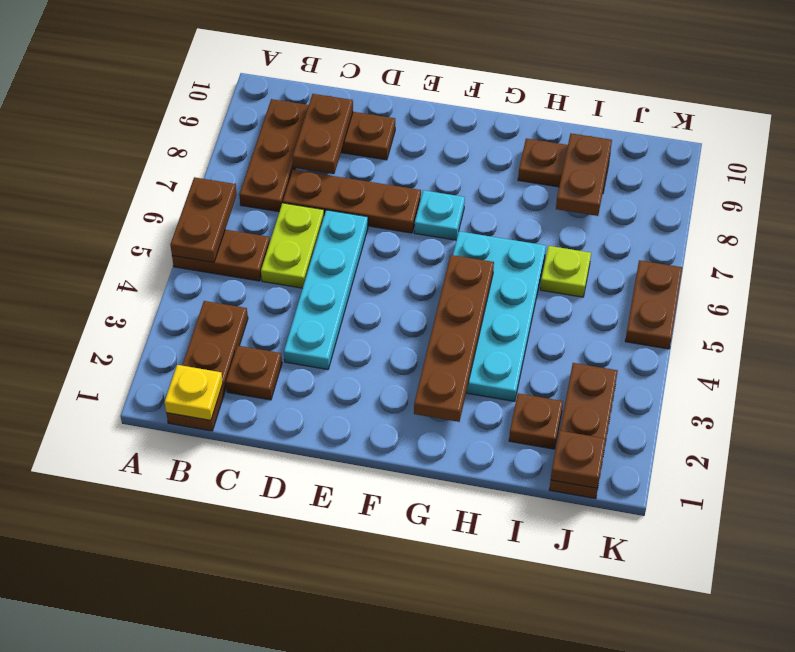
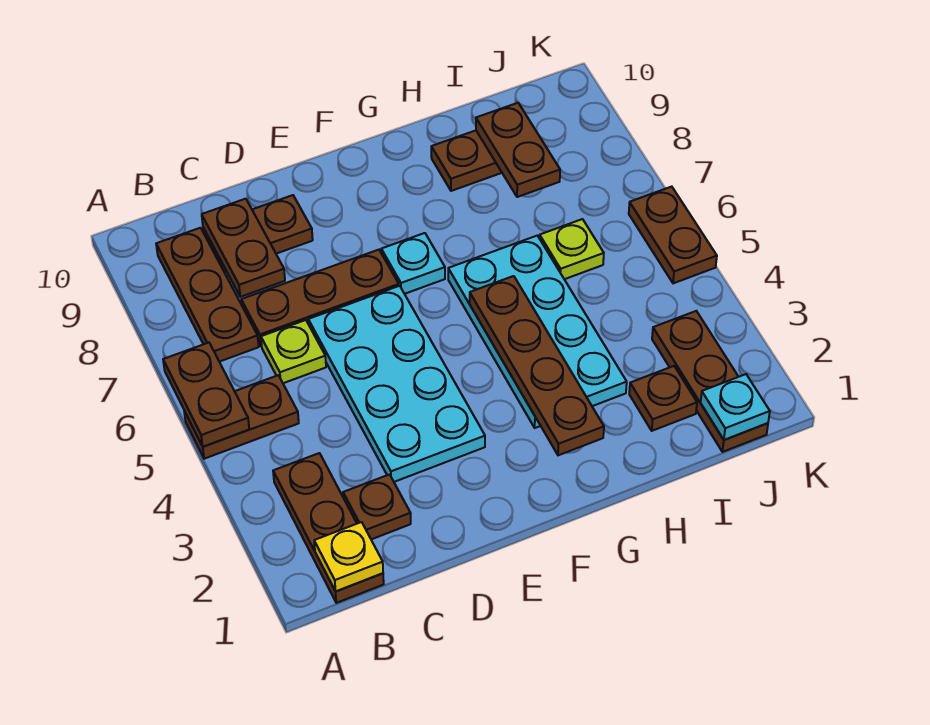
lime 1x2 plate [261,203,324,288] -> lime 1x1 plate [261,320,326,383]
cyan 1x4 plate [284,210,368,370] -> cyan 2x4 plate [308,286,485,482]
brown 1x1 plate [551,431,606,488] -> cyan 1x1 plate [701,374,770,440]

